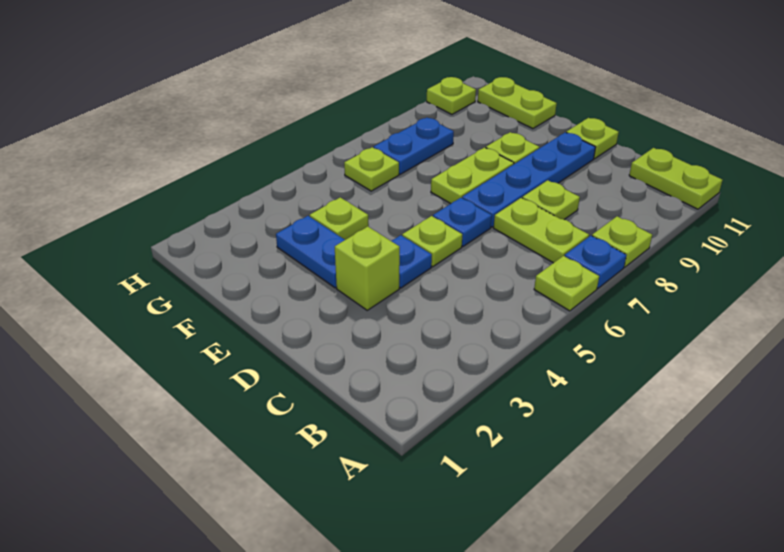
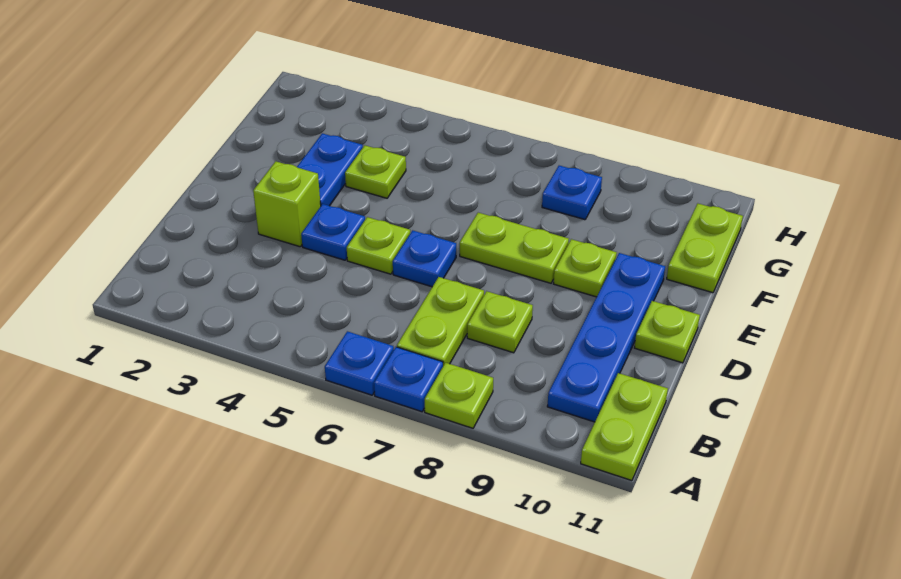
lime 1x1 plate [534,256,599,311] -> blue 1x1 plate [325,331,394,395]
blue 1x4 plate [462,132,596,227] -> blue 1x4 plate turned to [547,253,665,422]
lime 1x1 plate [344,147,399,191] -> none
blue 1x2 plate [374,118,454,174] -> blue 1x1 plate [542,166,602,220]
lime 1x1 plate [427,77,476,114] -> none

